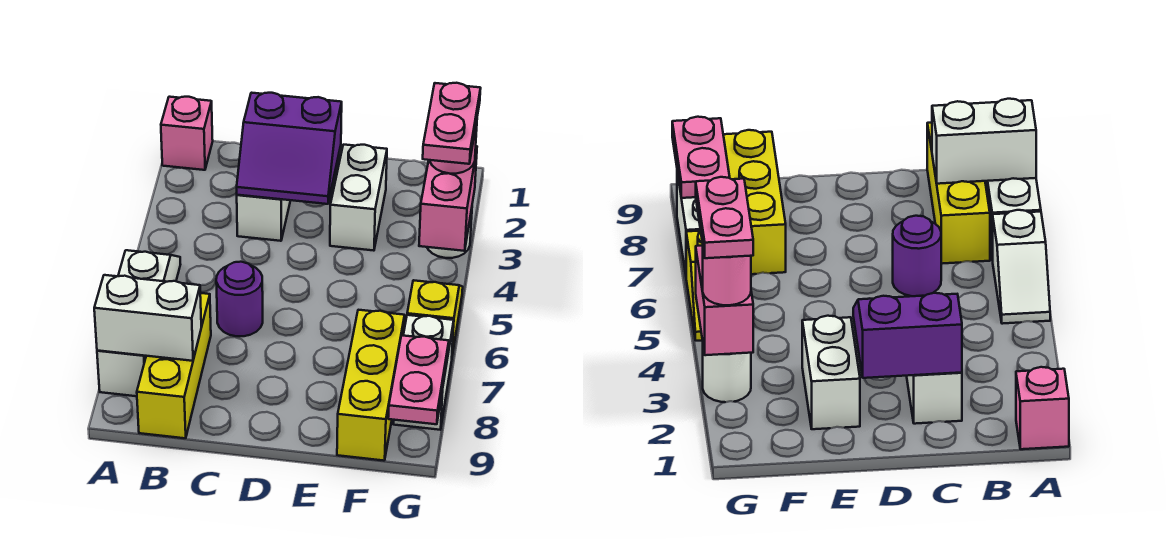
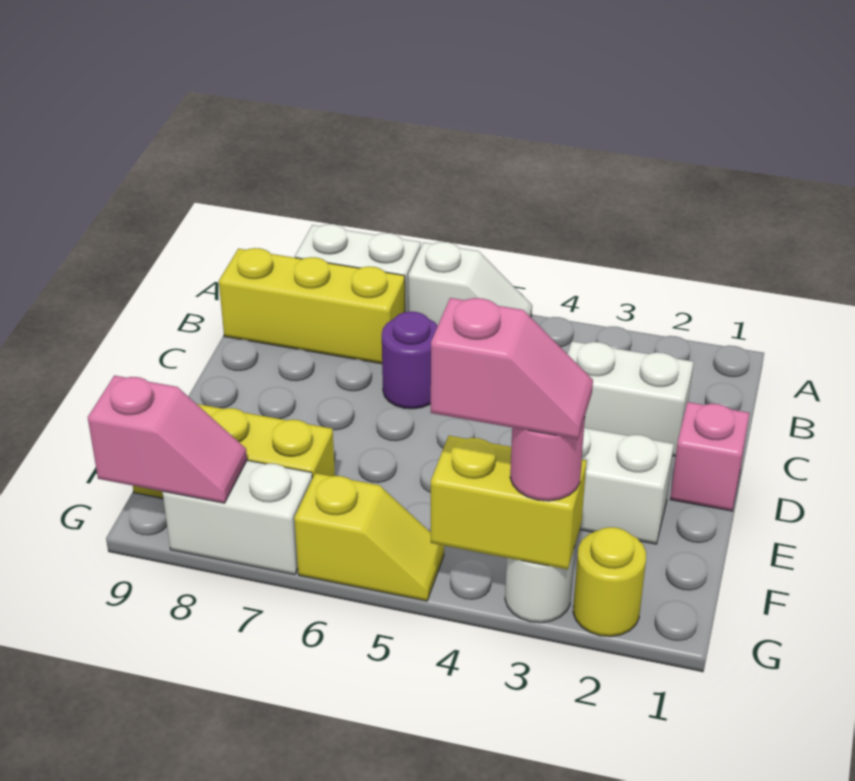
pink 1x1 brick [161,97,213,170] -> pink 1x1 brick moved to [670,402,749,511]
white 1x2 brick [94,275,201,361] -> none
purple 2x2 slope [237,93,342,204] -> none
none -> yellow 1x1 round brick [573,527,646,637]
pink 1x2 brick [419,146,477,251] -> yellow 1x2 brick [431,436,586,569]
pink 1x2 plate [423,83,481,164] -> pink 1x2 slope [431,298,593,439]
pink 1x2 plate [388,335,449,424] -> pink 1x2 slope [88,376,247,503]

